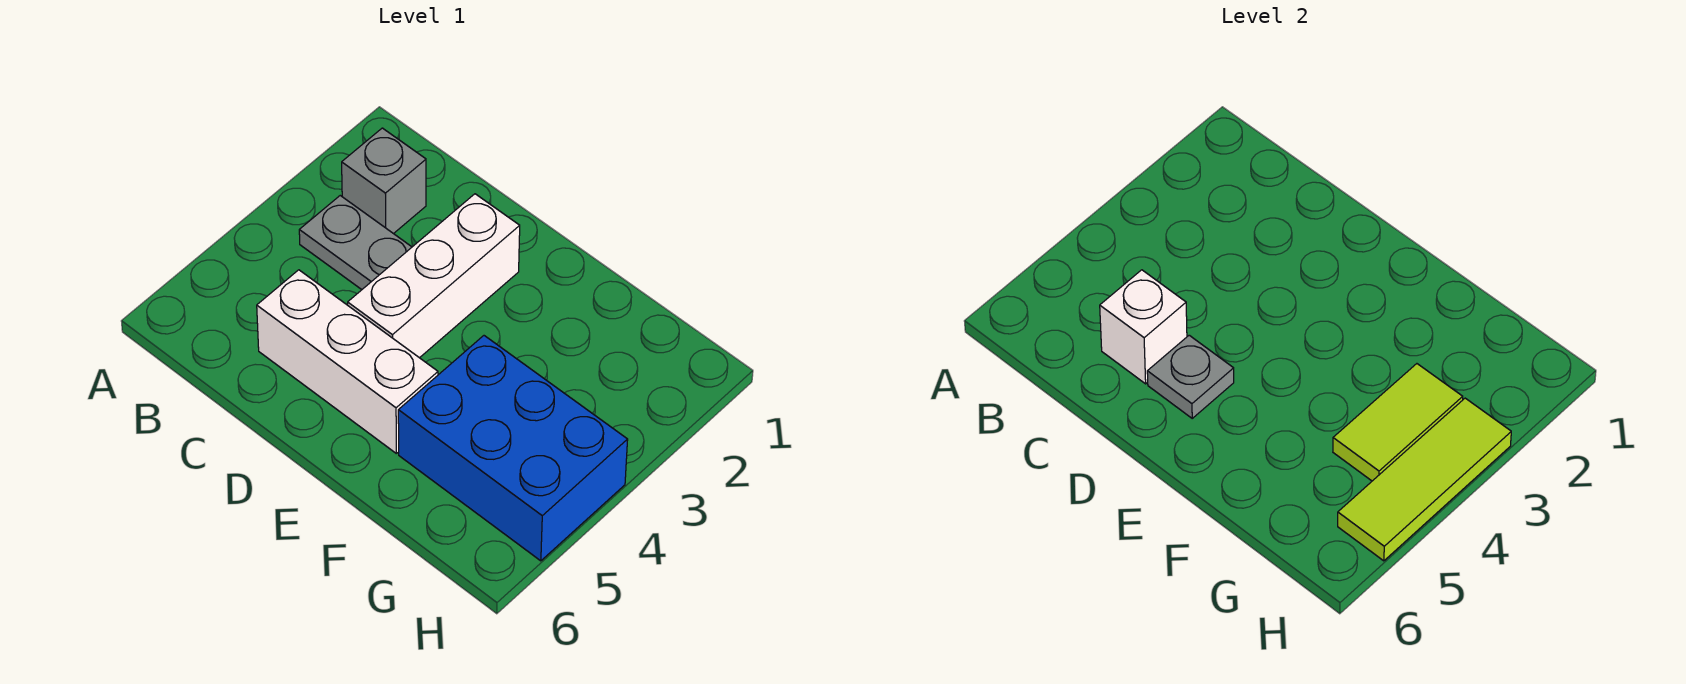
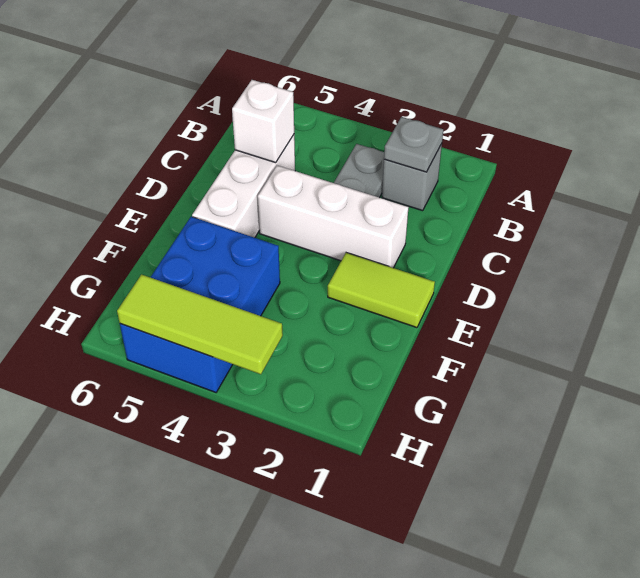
grey 1x1 plate [1147,335,1234,418] -> grey 1x1 plate moved to [384,117,443,172]
lime 1x2 tile [1333,364,1463,481] -> lime 1x2 tile moved to [328,253,435,328]

